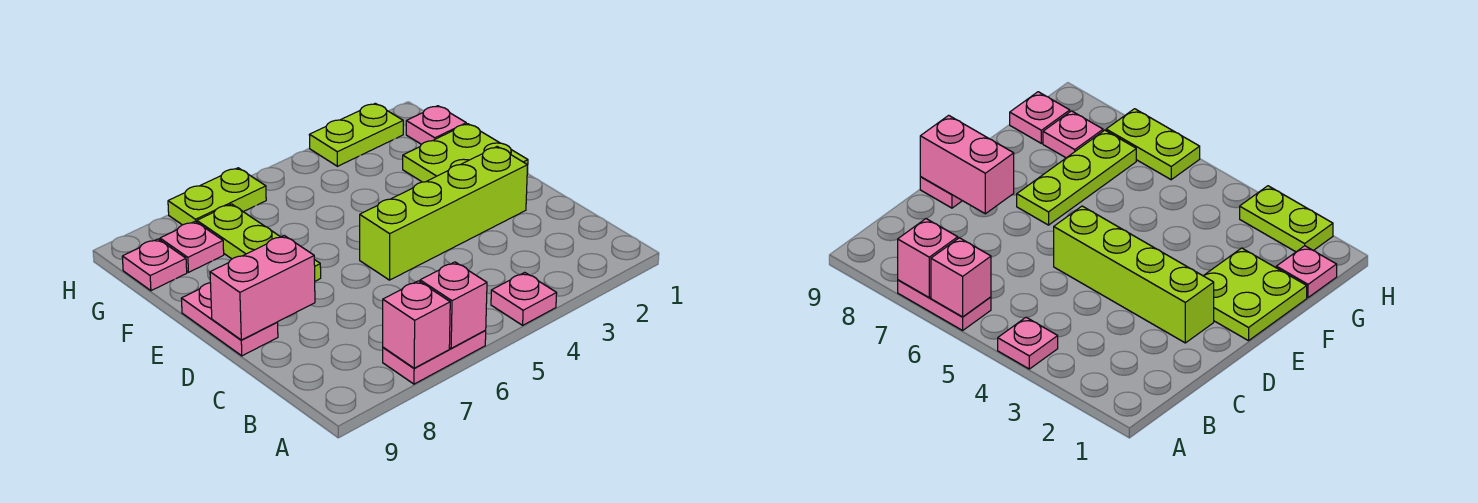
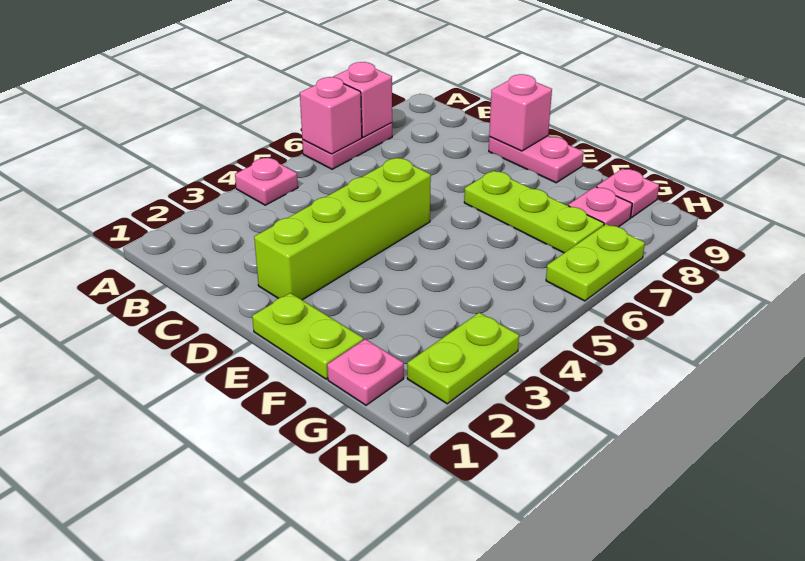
pink 1x2 brick [210,236,315,340] -> pink 1x1 brick [489,74,552,151]
lime 2x2 plate [403,124,528,182] -> lime 1x2 plate [252,293,363,379]

